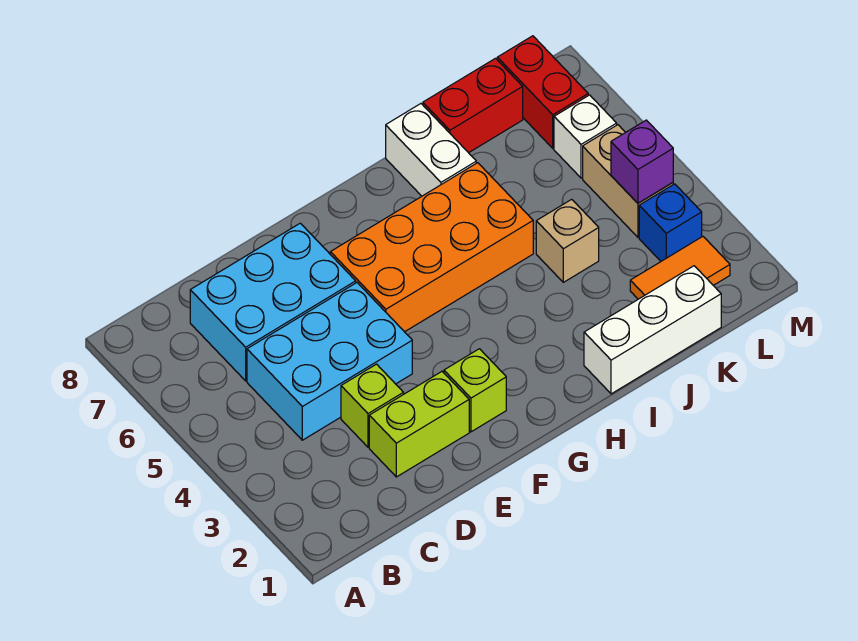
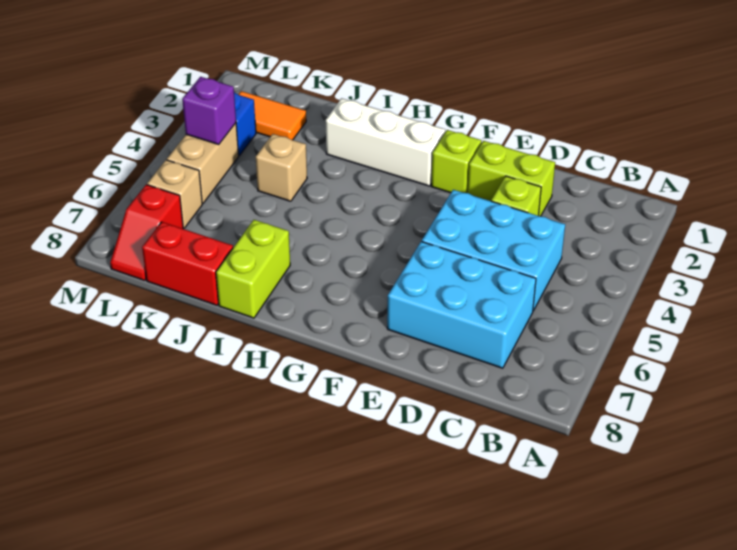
orange 2x4 brick [330,163,533,332] -> none
white 1x3 brick [584,266,721,394] -> white 1x3 brick moved to [326,98,445,186]
white 1x2 brick [386,104,476,196] -> lime 1x2 brick [216,220,290,318]
white 1x1 brick [554,95,617,178] -> tan 1x1 brick [147,160,202,228]
red 1x2 brick [497,36,588,148] -> red 1x2 slope [110,185,183,281]

